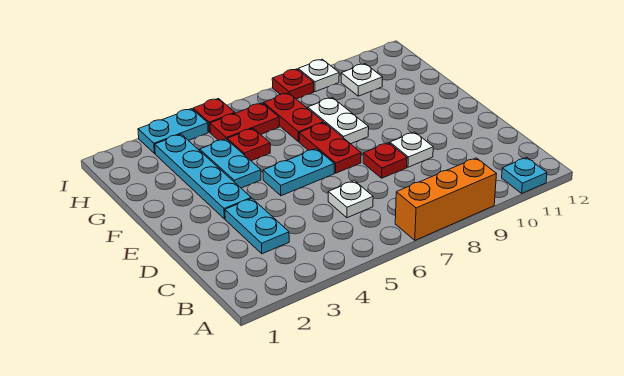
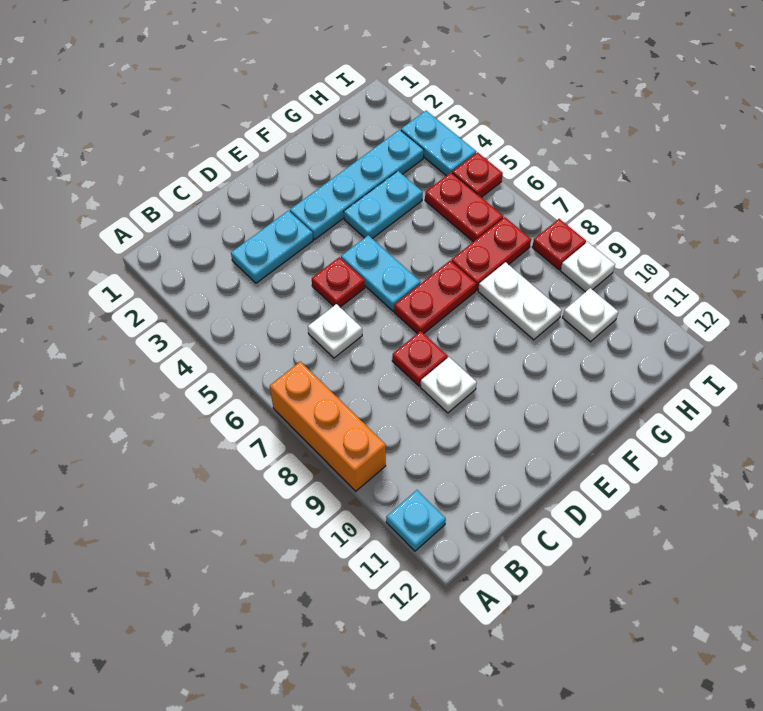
white 1x2 plate [308,98,369,144] -> white 1x2 plate turned to [478,262,562,340]
red 1x1 plate [227,129,270,161] -> red 1x1 plate moved to [312,257,365,307]

